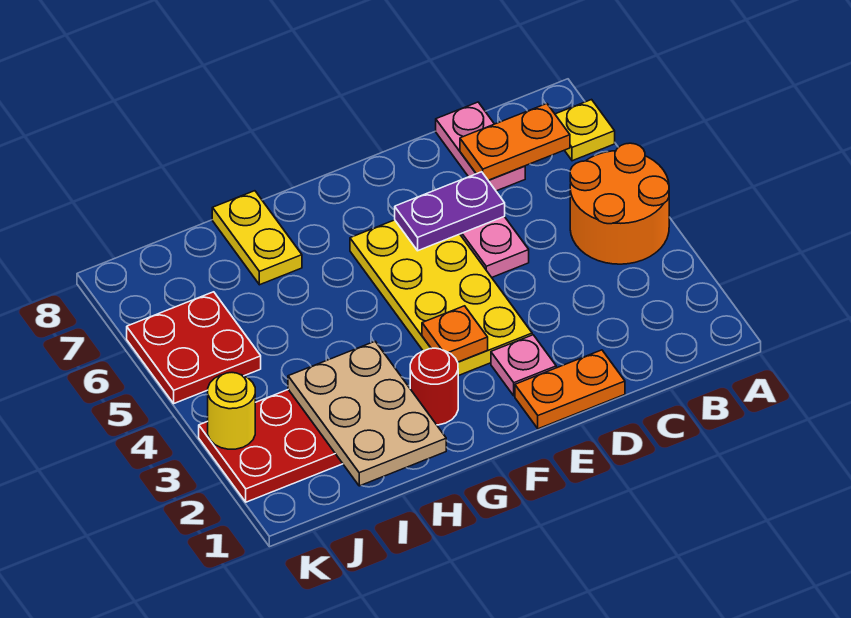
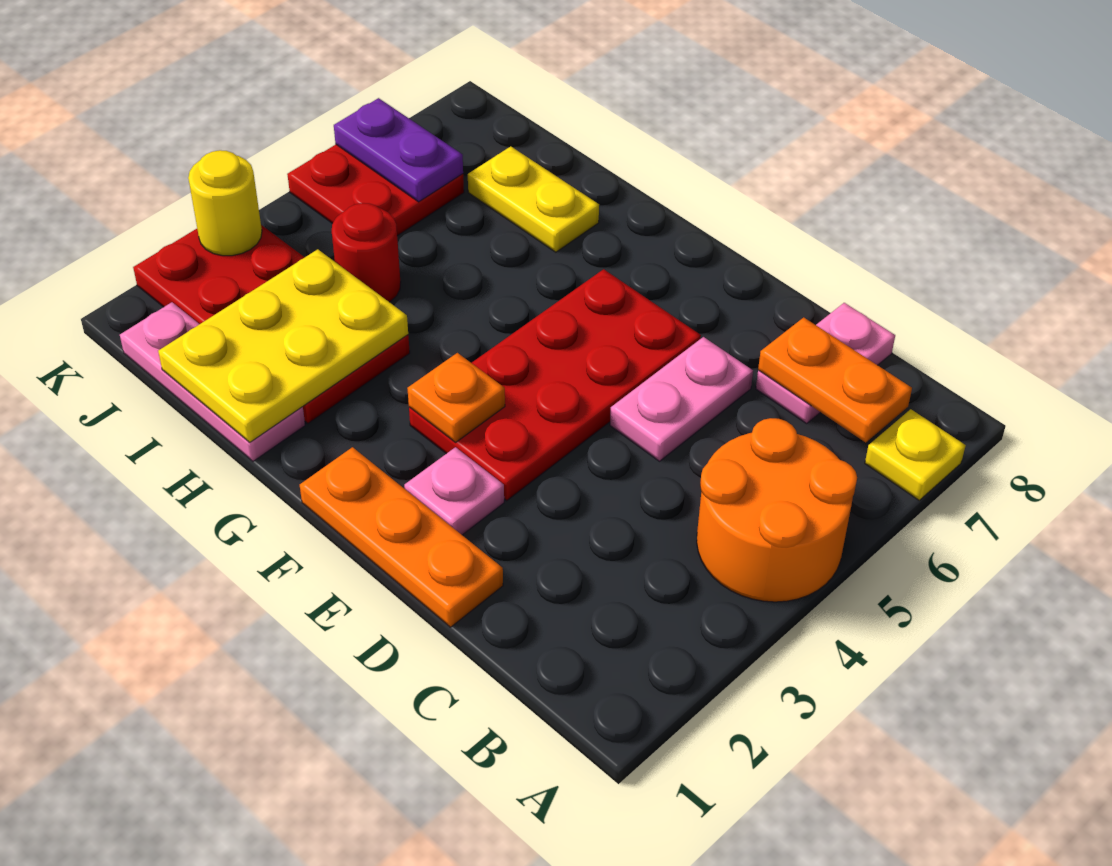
orange 1x2 plate [515,350,625,429] -> orange 1x3 plate [300,447,503,627]
purple 1x2 plate [395,172,505,251] -> purple 1x2 plate moved to [334,98,463,202]
yellow 2x4 plate [350,220,532,376] -> red 2x4 plate [409,269,701,501]
red 1x1 round brick [410,348,458,425] -> red 1x1 round brick moved to [332,203,401,302]
none -> pink 1x3 plate [120,302,305,461]
tan 2x3 plate [288,342,446,486] -> yellow 2x3 plate [158,249,408,442]
yellow 1x2 plate [212,191,302,285] -> yellow 1x2 plate turned to [468,146,599,252]

